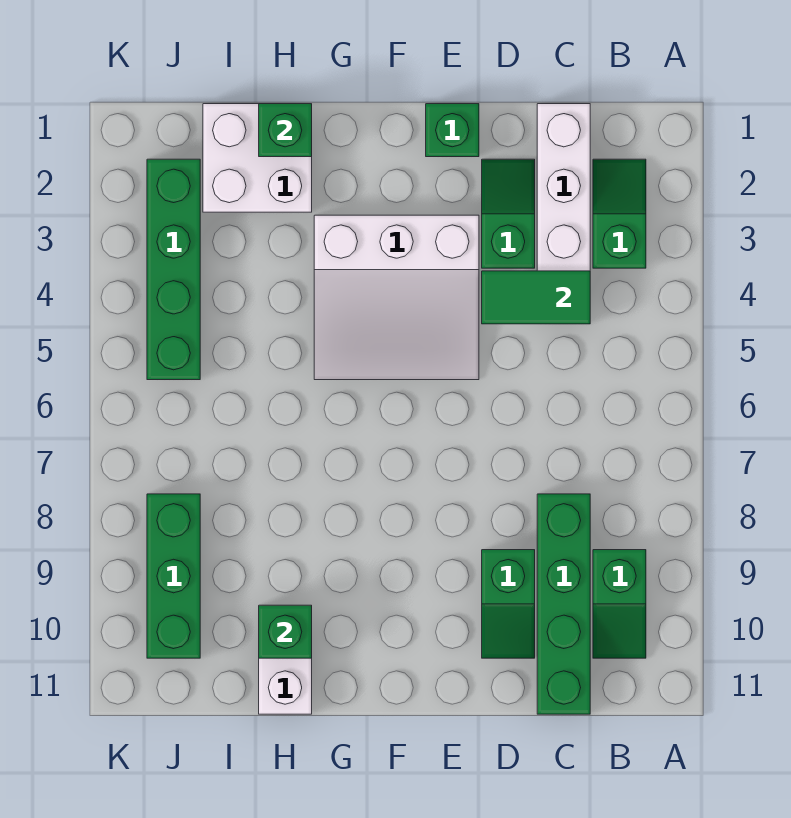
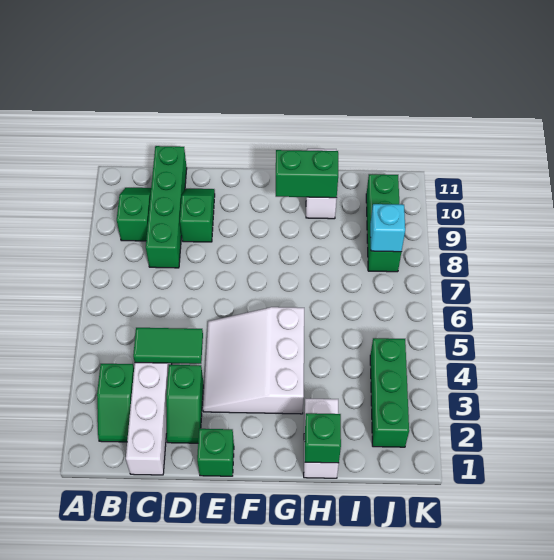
white 3x3 slope [314,215,479,380] -> white 3x3 slope turned to [203,307,304,414]
white 2x2 brick [203,104,312,212] -> white 1x2 brick [304,399,339,478]
green 1x1 brick [259,605,312,658] -> green 1x2 brick [276,150,338,198]
green 1x4 brick [147,159,200,380] -> green 1x3 brick [370,338,409,447]
none -> cyan 1x1 brick [370,204,405,252]

